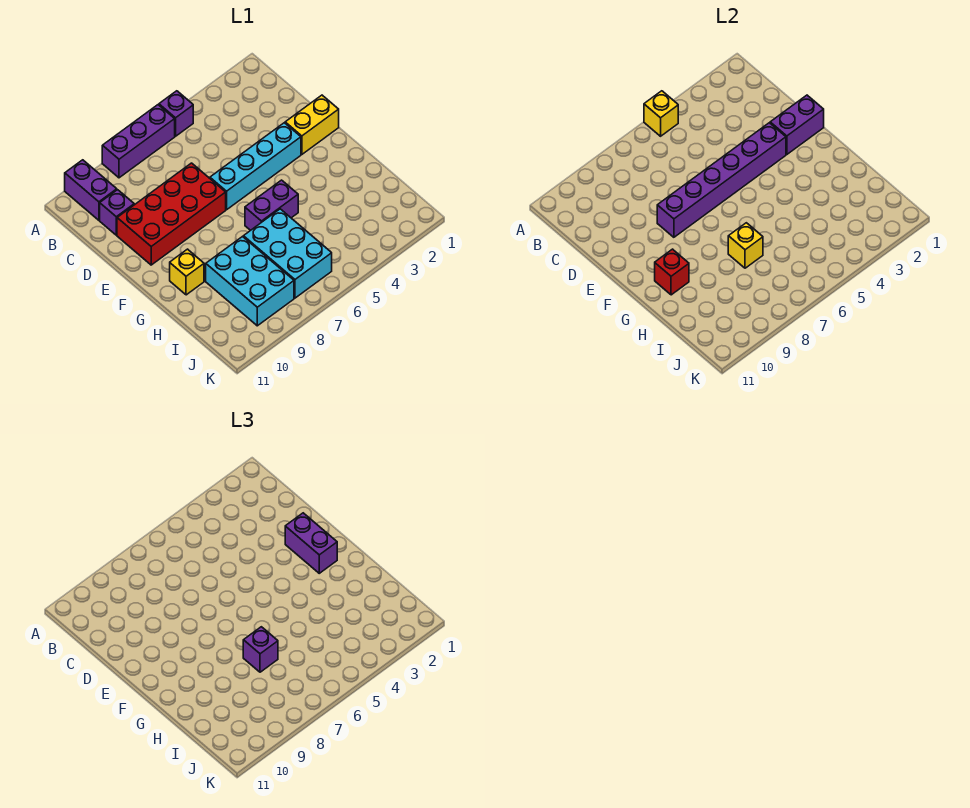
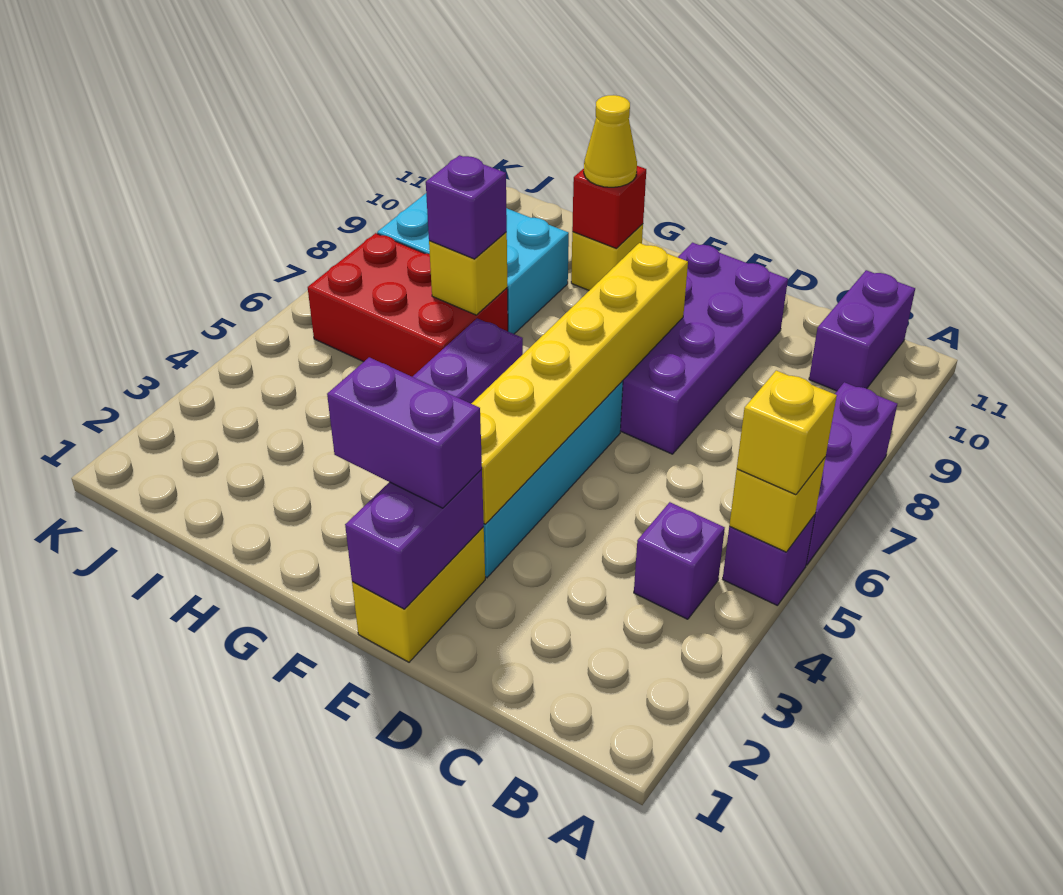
none -> yellow 1x1 brick [737,371,837,495]
purple 1x2 brick [65,160,117,220] -> purple 1x2 brick turned to [809,270,915,391]
purple 1x1 brick [100,190,134,235] -> purple 1x1 brick moved to [634,502,725,619]
red 2x4 brick [117,163,226,265] -> purple 2x4 brick [620,243,788,454]
purple 1x6 brick [657,123,786,237] -> yellow 1x6 brick [471,243,688,524]
none -> yellow 1x1 cone [584,95,637,187]
cyan 2x3 brick [243,209,332,298] -> red 2x3 brick [308,233,508,377]

